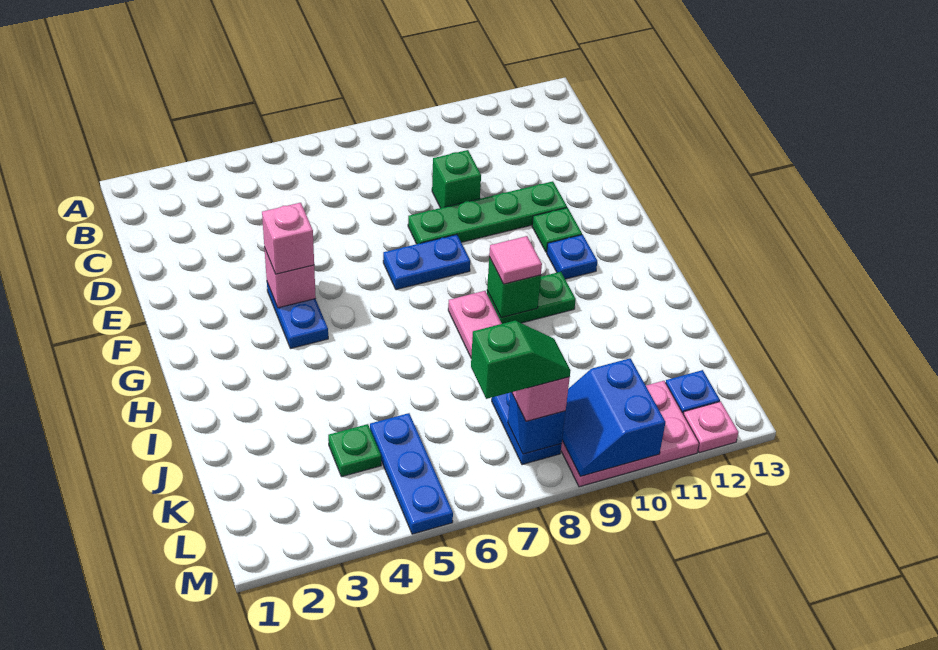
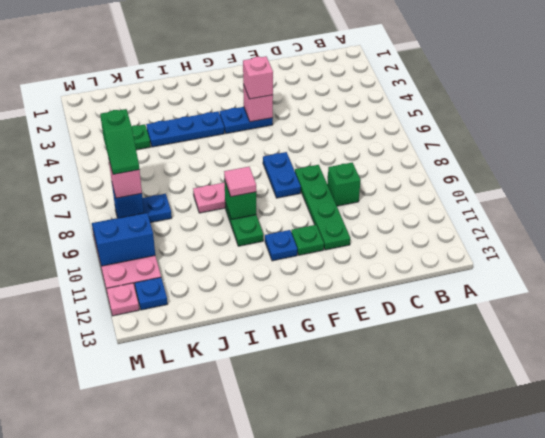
blue 1x3 plate [370,413,453,534] -> blue 1x3 plate moved to [146,111,224,147]

